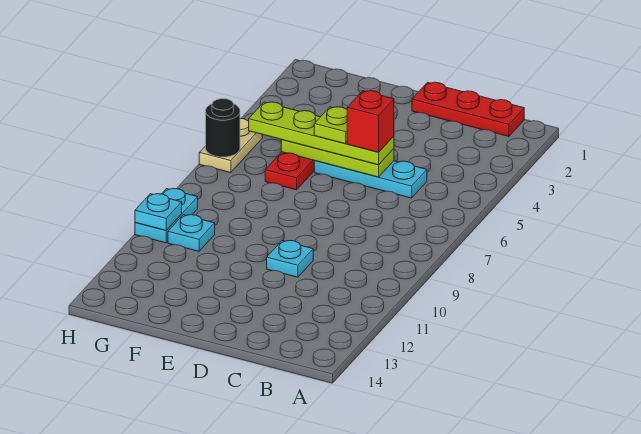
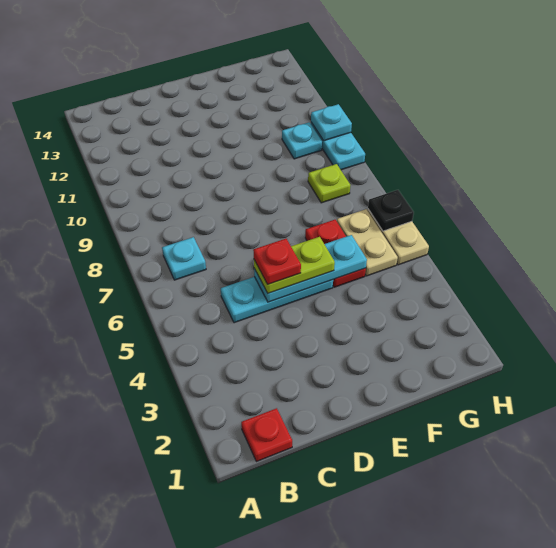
red 1x3 plate [412,82,524,136] -> red 1x1 plate [241,408,292,462]
lime 1x3 plate [281,140,394,177] -> cyan 1x3 plate [254,235,367,302]
lime 1x4 plate [249,102,394,165] -> lime 1x2 plate [254,237,335,293]
red 1x1 brick [347,91,394,152] -> red 1x1 plate [253,239,301,284]
cyan 1x1 plate [267,241,313,277] -> cyan 1x1 plate moved to [162,237,206,280]
lime 1x1 plate [314,107,347,144] -> lime 1x1 plate moved to [308,164,350,203]
none -> tan 1x2 plate [337,209,398,276]
black 1x1 round brick [206,99,240,157] -> black 1x1 plate [368,190,414,231]

